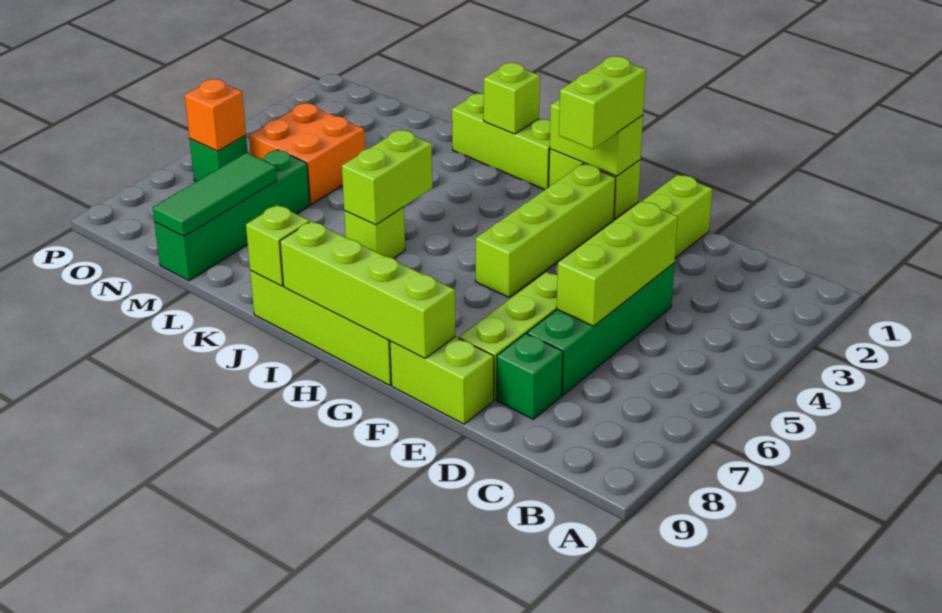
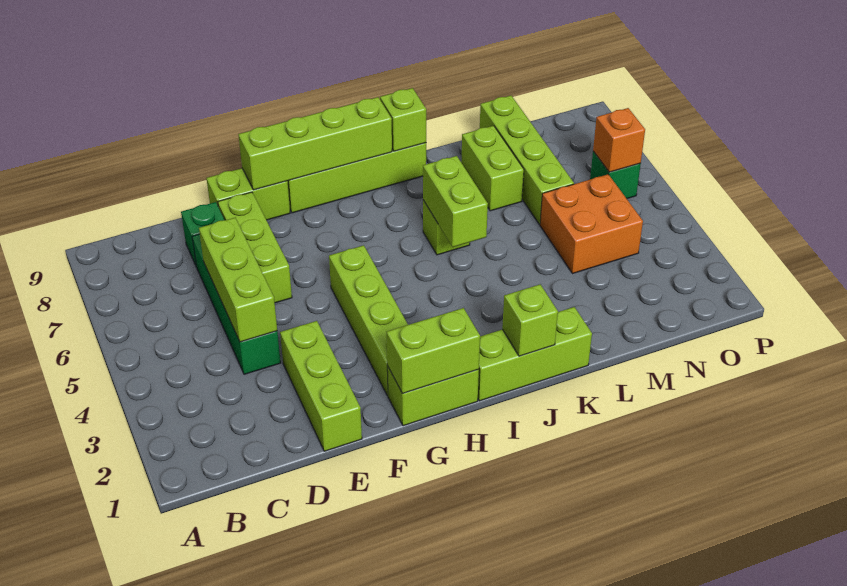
lime 1x2 brick [559,56,646,149] -> lime 1x2 brick moved to [461,126,524,211]
green 1x4 brick [154,150,310,281] -> lime 1x4 brick [480,96,574,224]
green 1x3 tile [152,153,277,236] -> none

